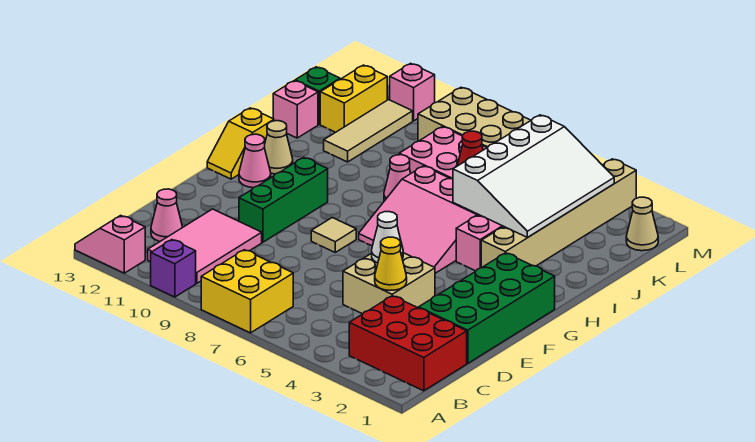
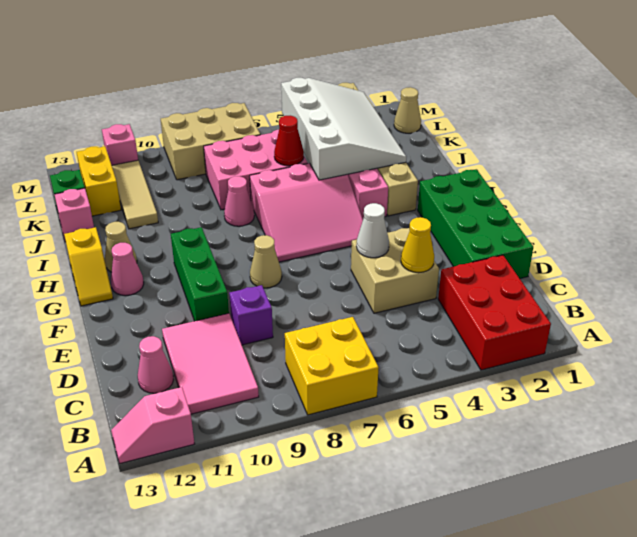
purple 1x1 brick [151,240,196,297] -> purple 1x1 brick moved to [229,285,273,345]
red 2x3 brick [349,296,467,391] -> red 2x3 brick turned to [438,255,551,370]
tan 1x1 tile [311,218,356,252] -> tan 1x1 cone [250,235,282,288]

